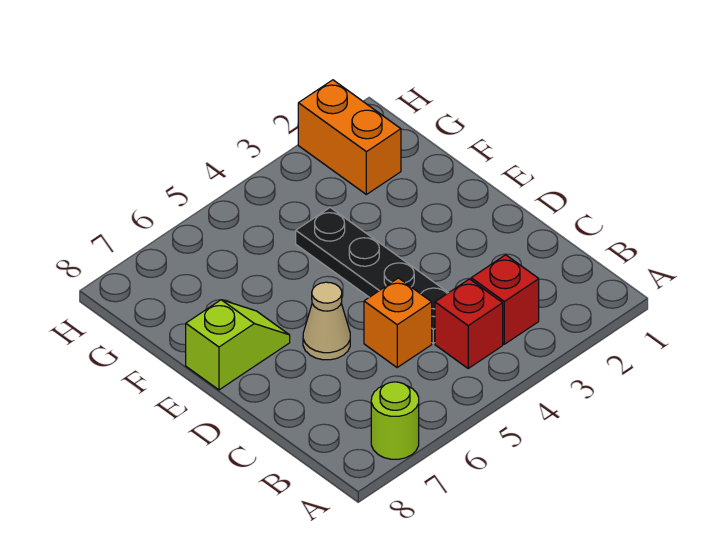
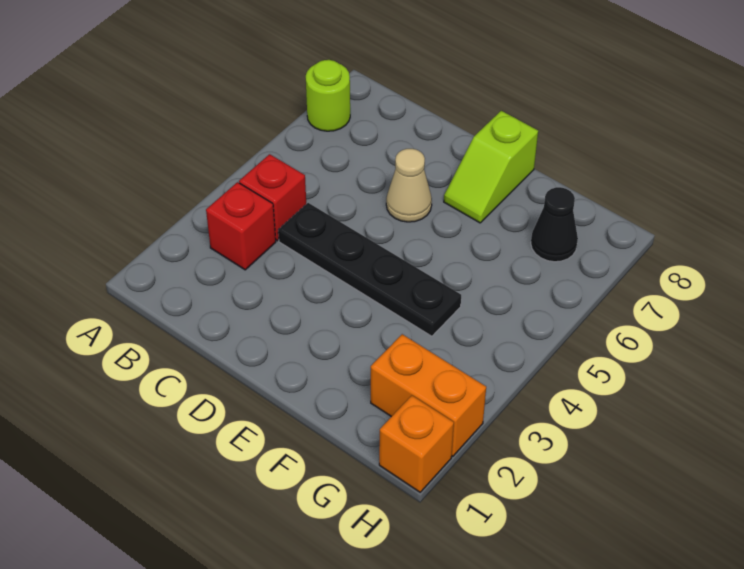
orange 1x1 brick [364,278,432,367] -> orange 1x1 brick moved to [379,396,454,492]
none -> black 1x1 cone [531,187,578,262]

